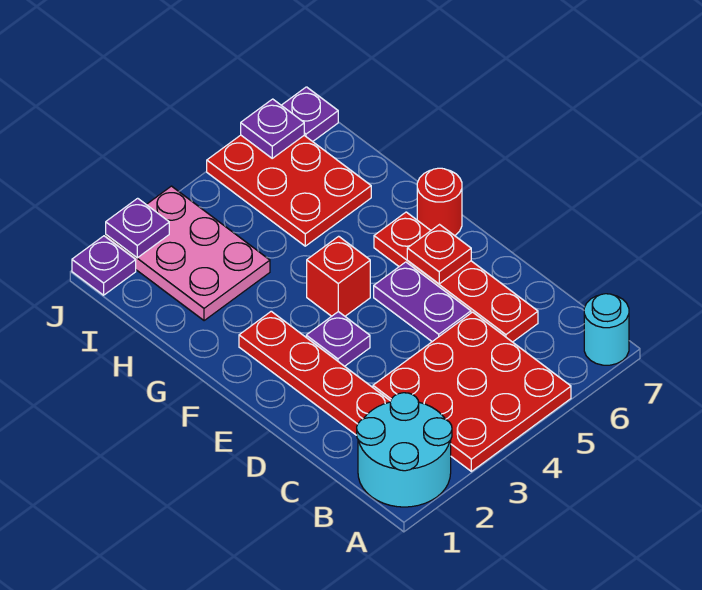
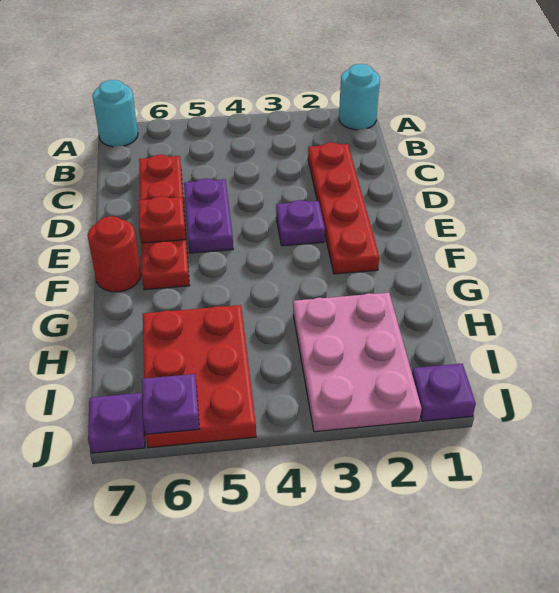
cyan 2x2 round brick [357,393,452,507] -> cyan 1x1 round brick [339,64,380,130]
red 3x3 plate [373,312,571,471] -> none
red 1x1 brick [307,236,370,316] -> none
purple 1x1 plate [106,198,169,258] -> none

